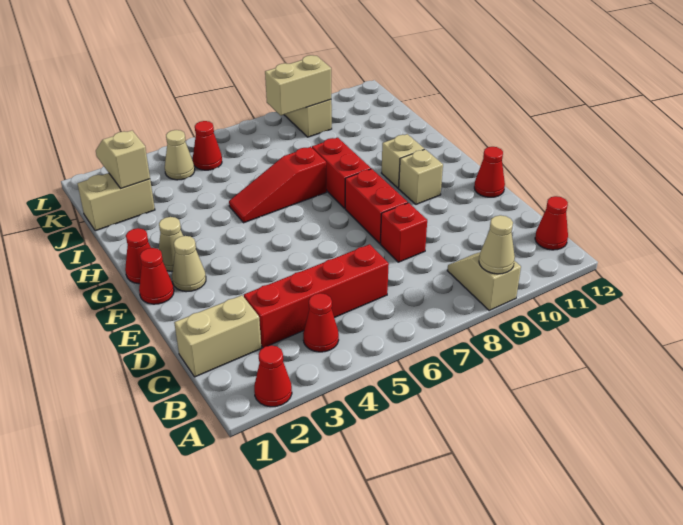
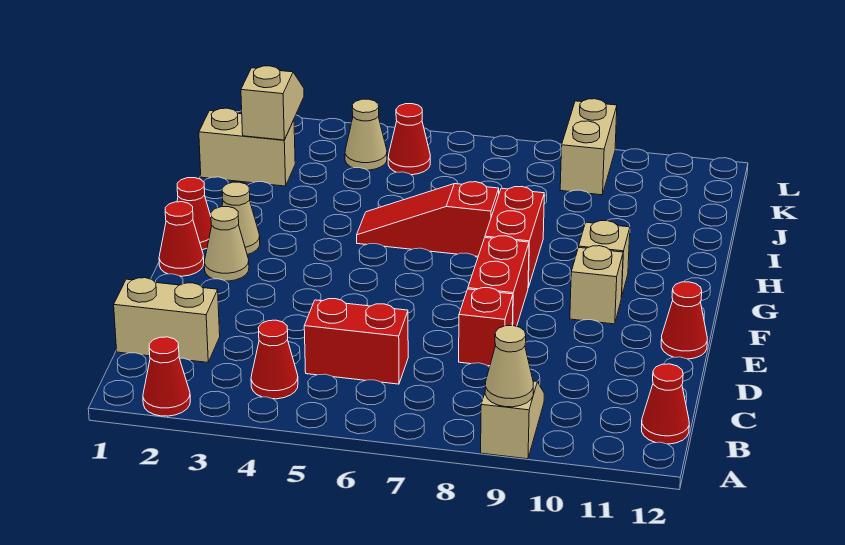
red 1x4 brick [244,244,389,348] -> red 1x2 brick [304,299,408,384]
tan 1x2 brick [265,55,331,115] -> none

